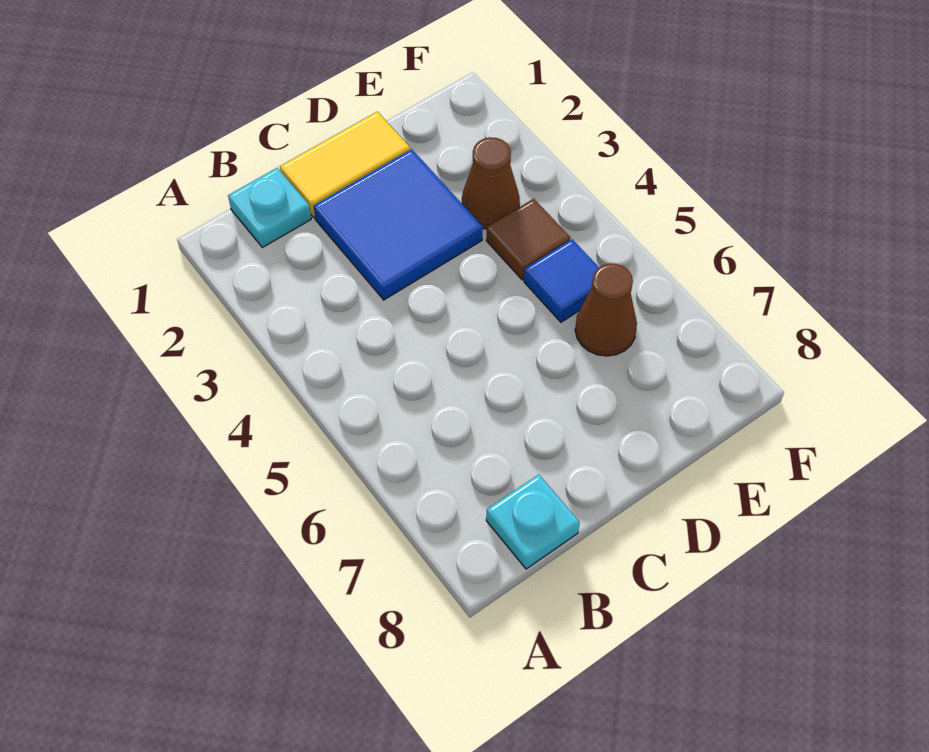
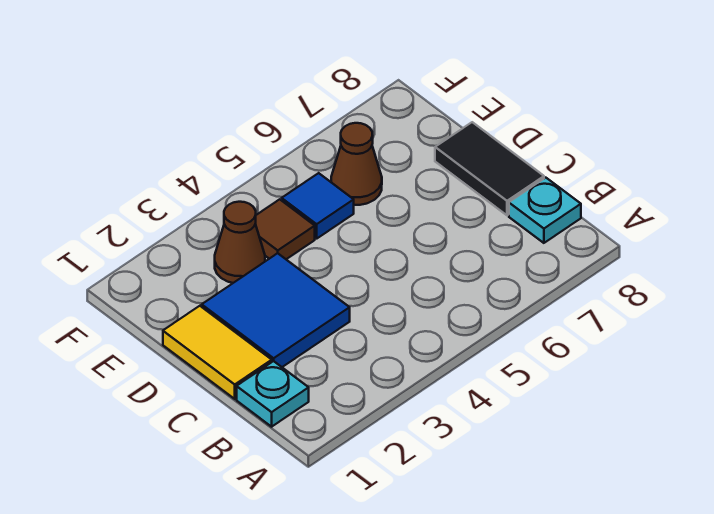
none -> black 1x2 tile [435,122,544,215]

